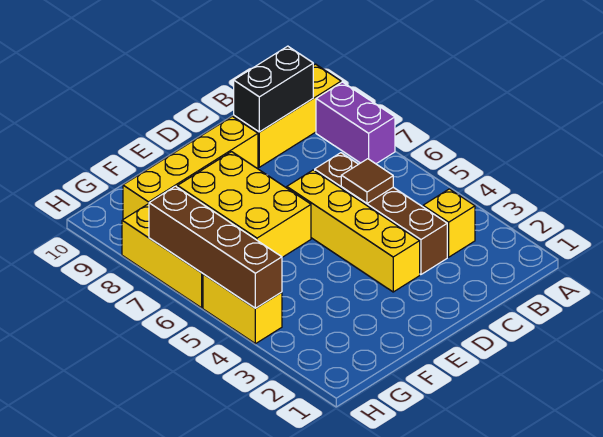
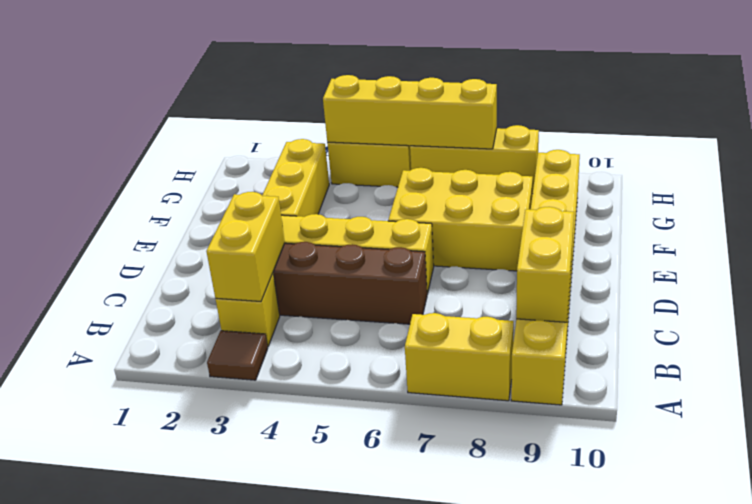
purple 1x2 brick [316,82,395,164] -> yellow 1x2 brick [405,313,514,401]
none -> yellow 1x2 brick [206,192,285,301]
black 1x2 brick [234,46,313,132] -> yellow 1x2 brick [516,207,574,322]
brown 1x1 tile [341,159,393,203] -> brown 1x1 tile moved to [207,331,268,380]
none -> yellow 1x3 brick [262,139,329,217]
brown 1x4 brick [149,186,282,308] -> yellow 1x4 brick [323,75,497,149]

